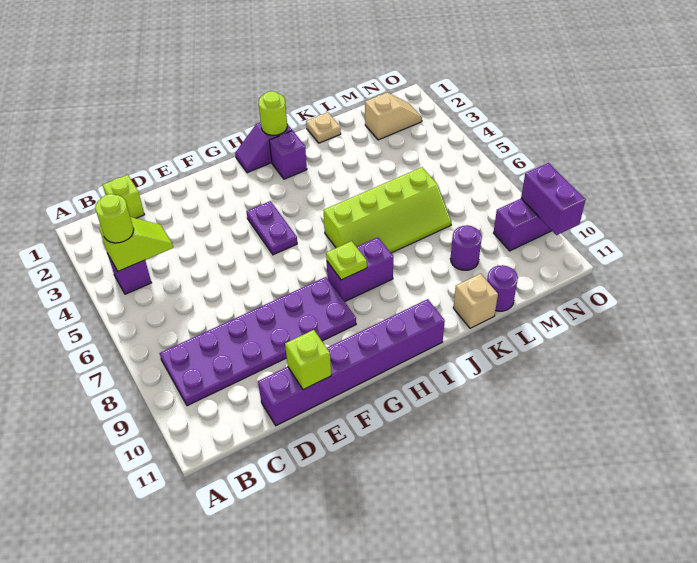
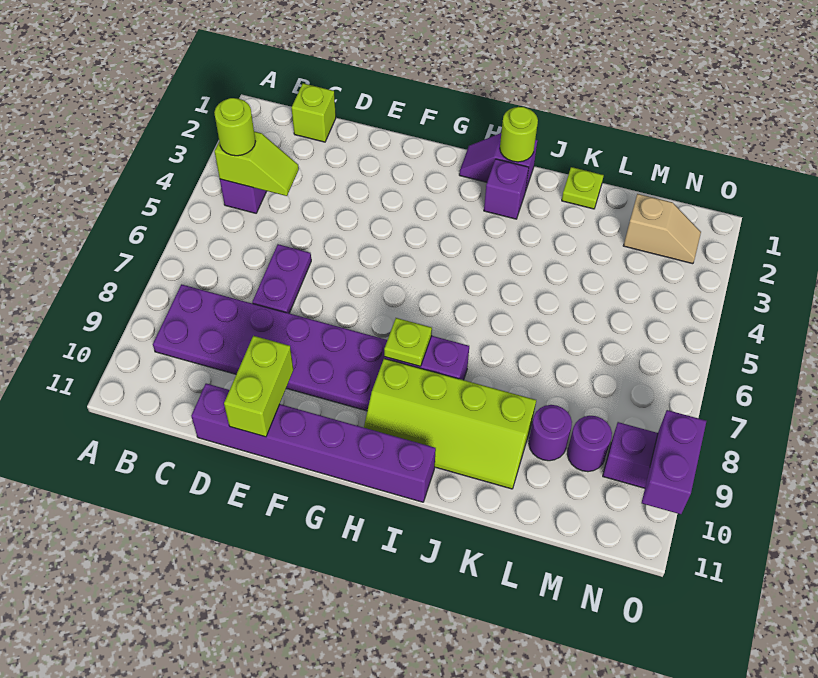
lime 1x1 brick [285,330,331,390] -> lime 1x2 brick [224,336,293,437]
purple 1x2 plate [246,201,297,255] -> purple 1x2 plate moved to [252,244,311,313]
lime 2x4 slope [323,167,452,253] -> lime 2x4 slope moved to [364,359,536,489]
tan 1x1 plate [306,112,341,143] -> lime 1x1 plate [562,167,604,209]
tan 1x1 brick [453,274,498,328] -> none
purple 1x1 round brick [487,265,518,311] -> purple 1x1 round brick moved to [567,416,612,472]

